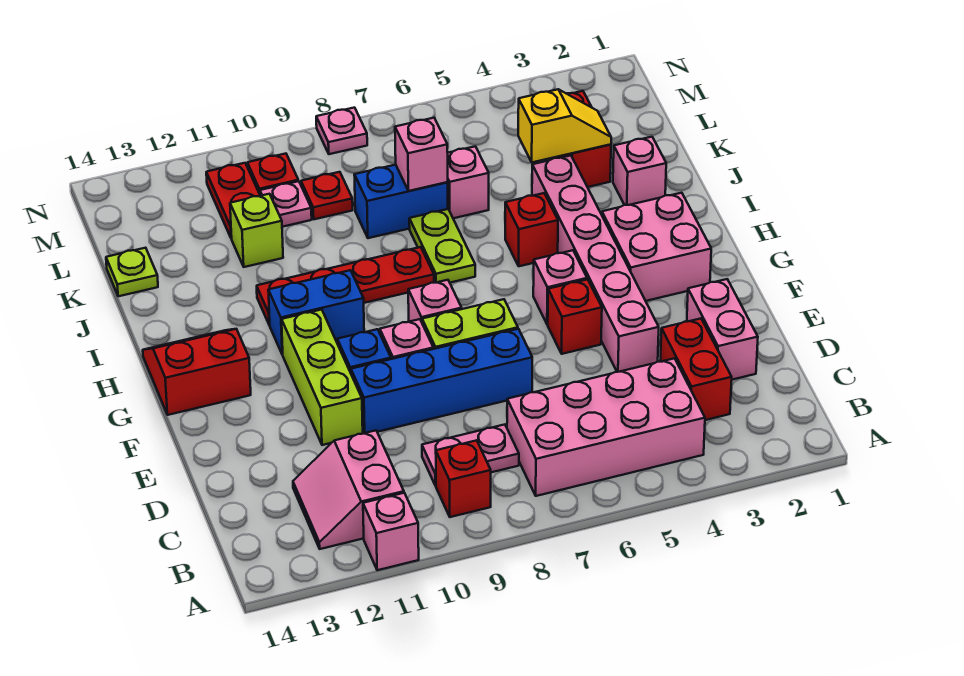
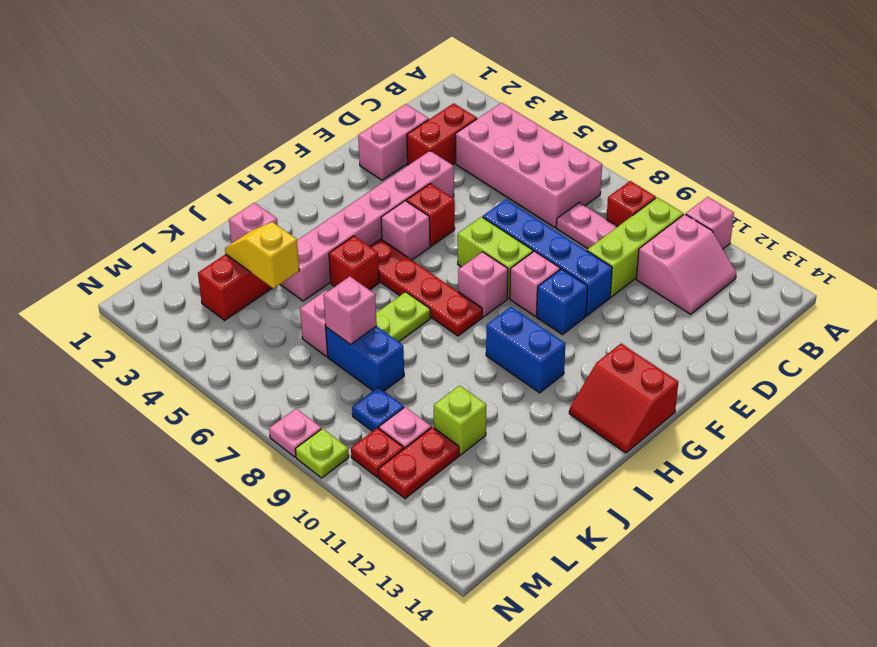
lime 1x3 brick [282,310,363,445] -> lime 1x3 brick moved to [587,197,683,297]
pink 2x2 brick [602,193,711,301] -> none
red 1x4 plate [257,247,434,325] -> red 1x4 plate moved to [370,239,482,336]
lime 1x1 plate [106,248,158,296] -> lime 1x1 plate moved to [295,429,349,478]
red 1x1 plate [301,172,353,219] -> blue 1x1 plate [352,387,404,431]

